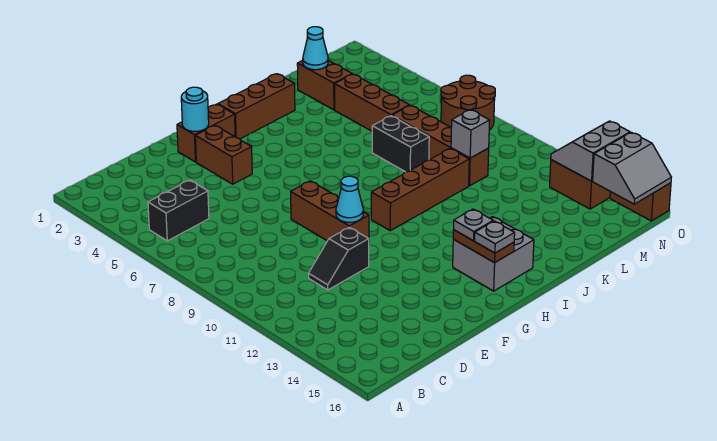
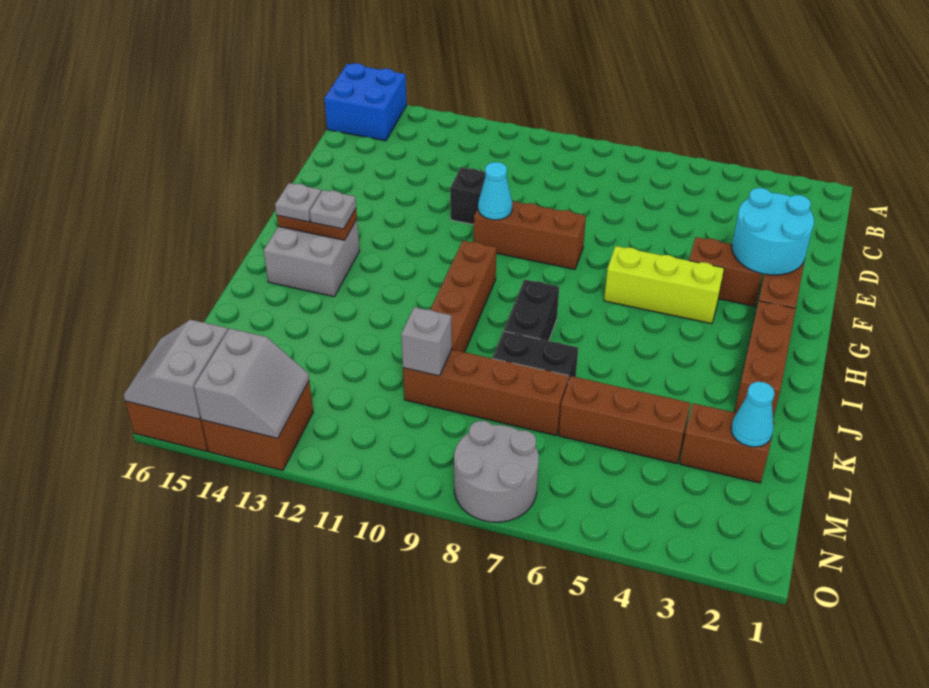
none -> blue 2x2 brick [324,63,407,141]
black 1x2 brick [148,180,209,241] -> black 1x2 brick moved to [504,279,559,341]
cyan 1x1 round brick [181,87,209,131] -> cyan 2x2 round brick [732,188,814,275]
none -> lime 1x3 brick [604,246,724,324]
brown 2x2 round brick [441,75,495,130] -> grey 2x2 round brick [454,421,539,522]

